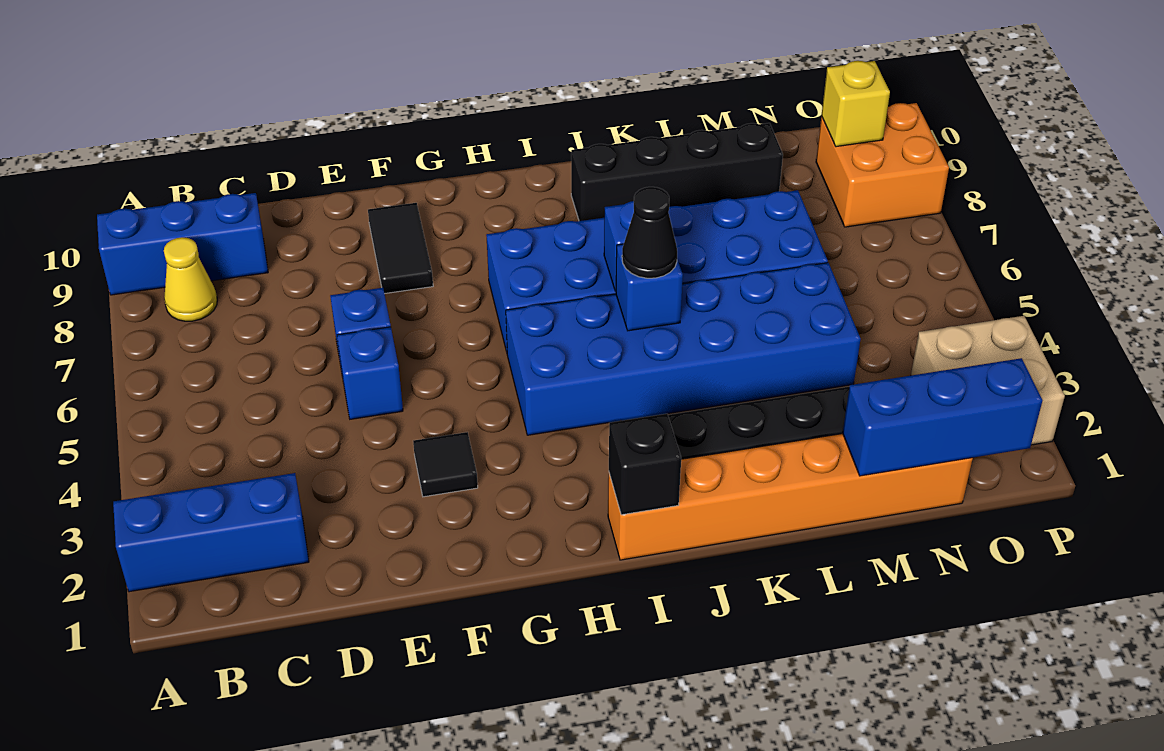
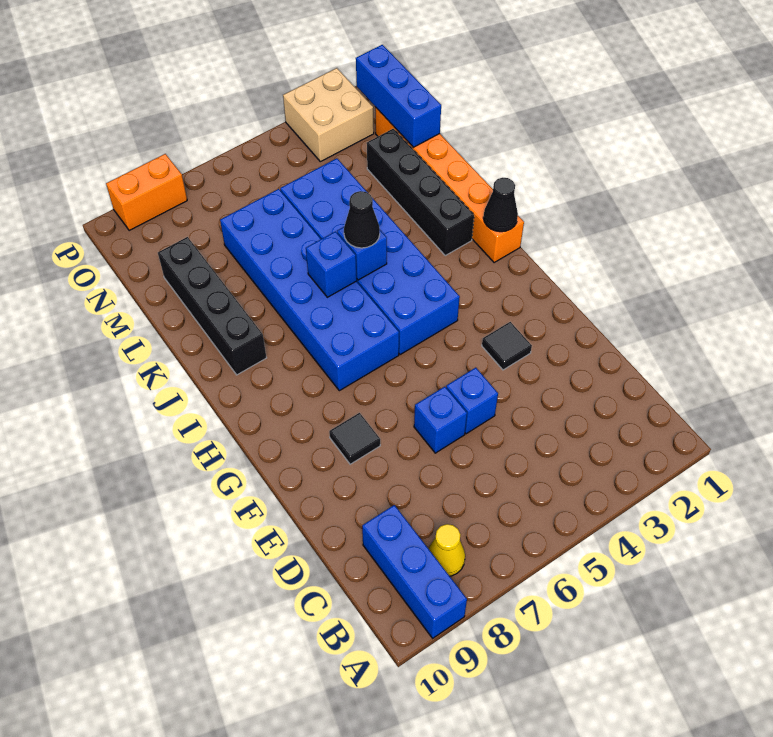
blue 1x3 brick [113,473,309,592] -> none
black 1x2 tile [368,203,433,294] -> black 1x1 tile [329,413,380,464]
black 1x1 brick [609,414,681,515] -> black 1x1 cone [483,178,518,232]
orange 2x2 brick [816,103,949,227] -> orange 1x2 brick [106,154,187,231]
yellow 1x1 brick [822,61,890,147] -> none

